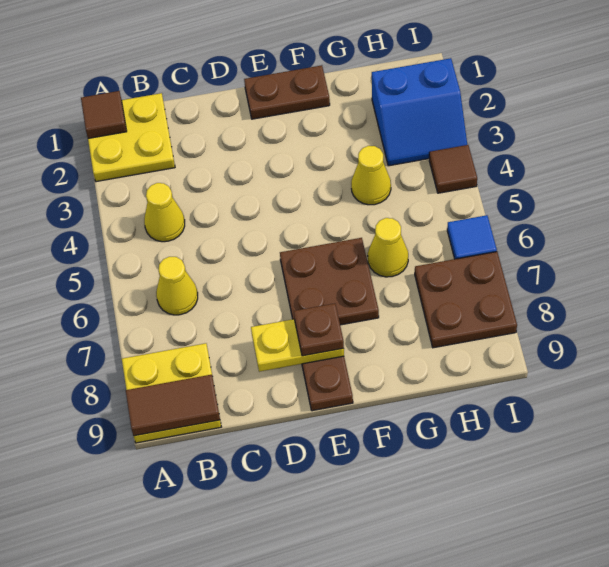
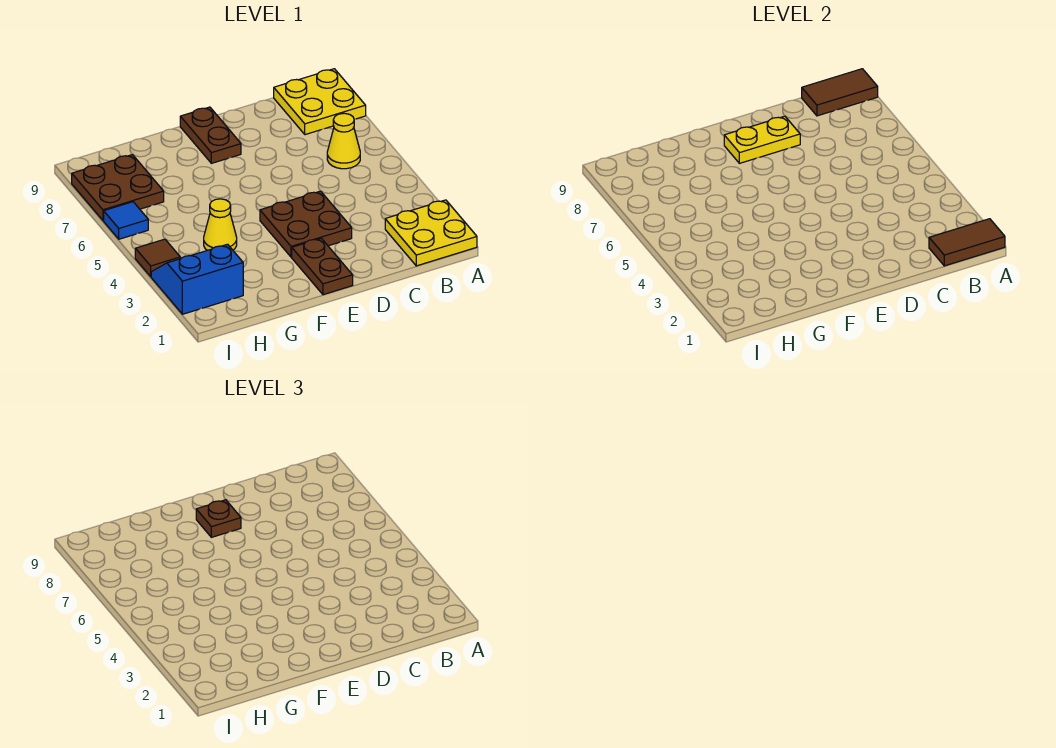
brown 1x1 tile [81,91,127,138] -> brown 1x2 tile [929,219,1005,266]
yellow 1x1 cone [144,183,185,242] -> none
brown 1x2 plate [244,65,330,119] -> brown 1x2 plate turned to [292,238,353,295]
brown 2x2 plate [280,238,379,325] -> brown 2x2 plate moved to [260,191,352,257]
yellow 1x1 cone [368,218,408,277] -> none

